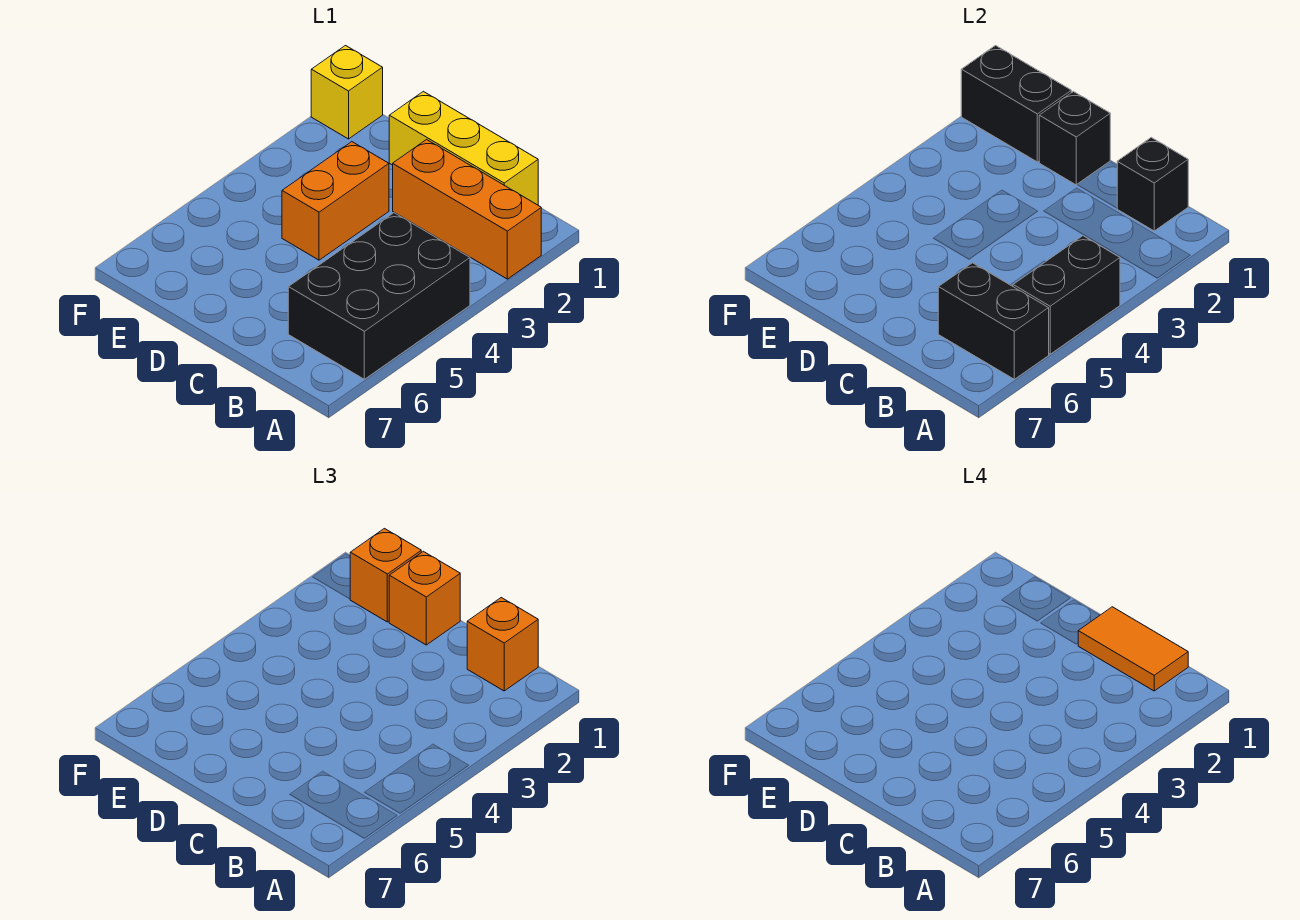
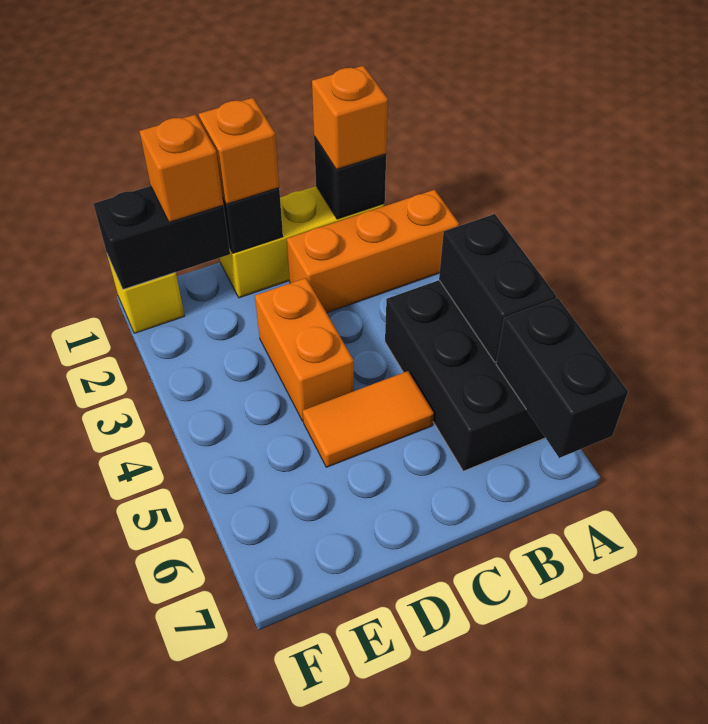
black 1x2 brick [938,263,1049,379] -> black 1x2 brick turned to [496,298,628,458]
orange 1x2 tile [1078,607,1188,691] -> orange 1x2 tile moved to [303,371,434,467]

